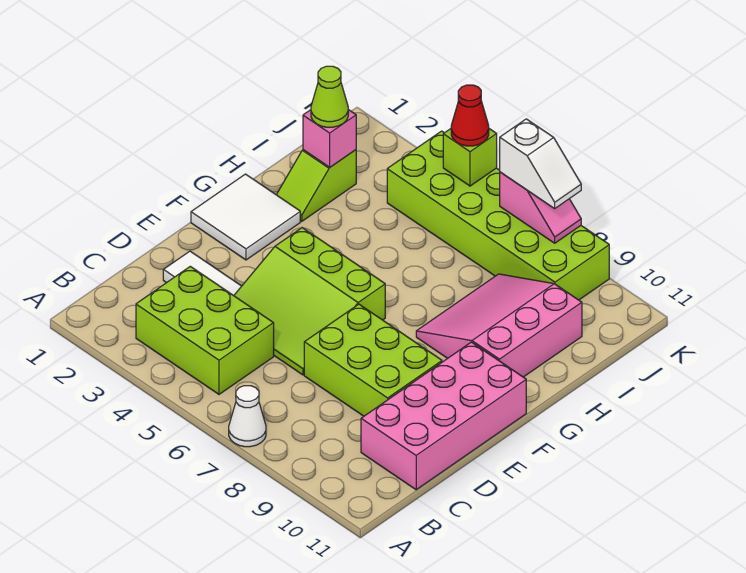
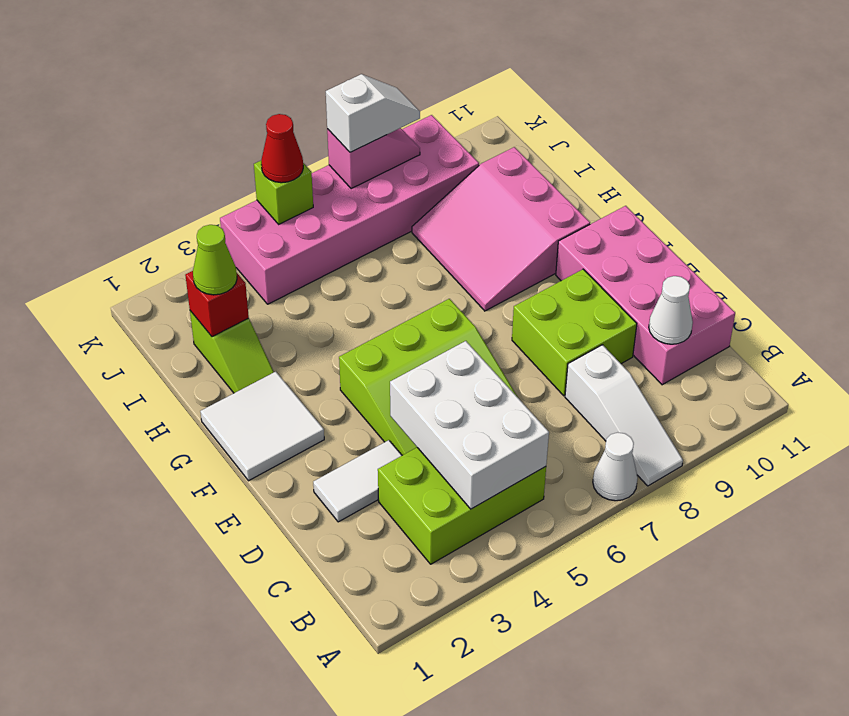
none -> white 1x3 slope [565,345,683,486]
none -> white 2x3 brick [390,341,549,509]
none -> white 1x1 cone [649,276,693,344]
lime 2x3 brick [304,304,442,416] -> lime 2x2 brick [512,269,637,396]
pink 1x1 brick [303,110,356,167] -> red 1x1 brick [185,271,249,337]
lime 2x6 brick [387,131,609,300] -> pink 2x6 brick [220,115,479,304]

